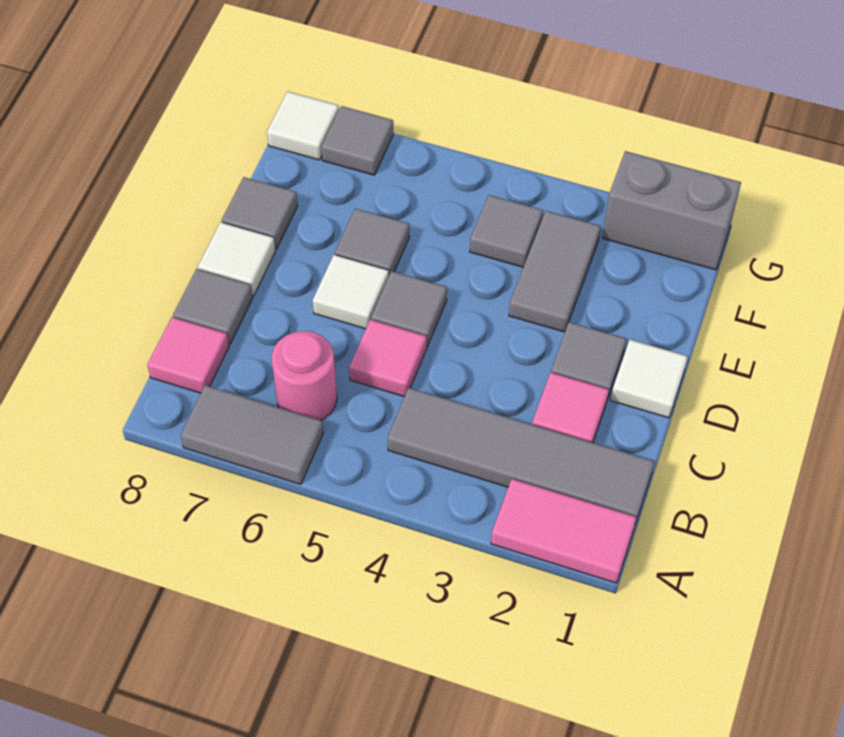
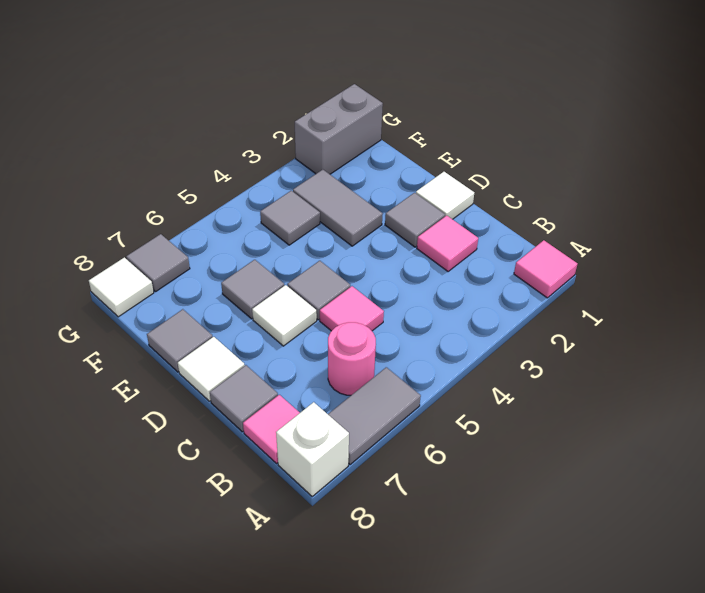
pink 1x2 tile [491,479,637,583] -> pink 1x1 tile [514,240,578,298]
none -> white 1x1 brick [276,402,349,496]
grey 1x4 tile [388,388,654,521] -> none

